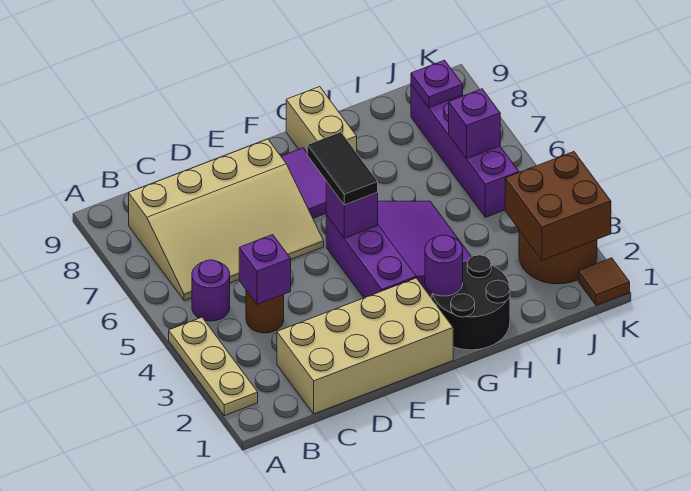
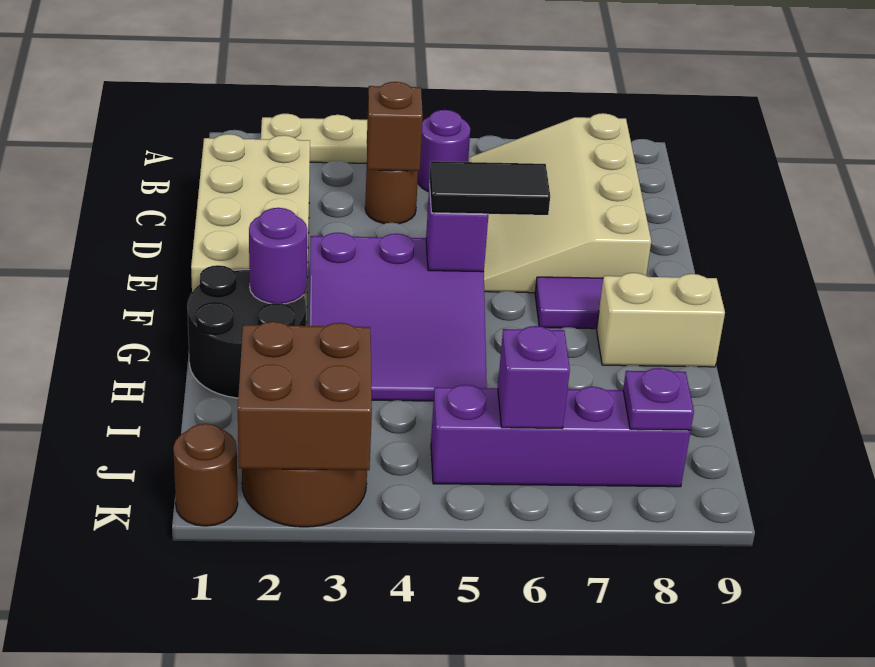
purple 1x1 brick [239,235,291,304] -> brown 1x1 brick [367,82,423,171]
brown 1x1 tile [578,258,630,306] -> brown 1x1 round brick [173,424,238,526]

